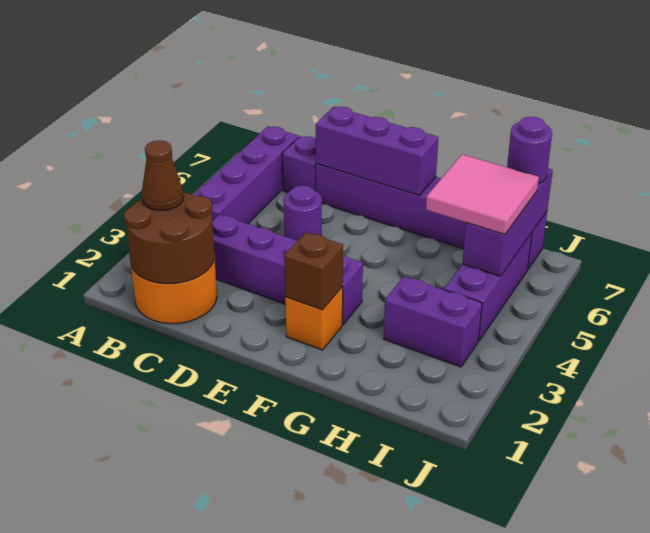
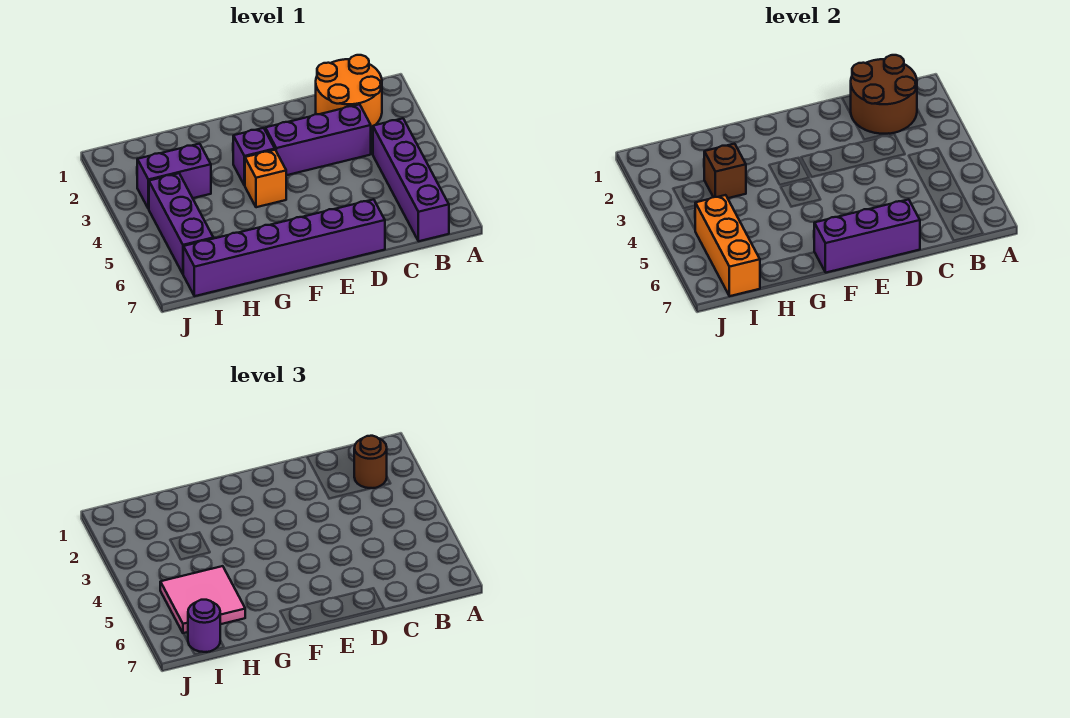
brown 1x1 cone [142,140,184,210] -> brown 1x1 round brick [354,436,387,488]
purple 1x1 brick [282,136,316,192] -> none
purple 1x1 round brick [283,185,322,240] -> none
orange 1x1 brick [285,287,343,350] -> orange 1x1 brick moved to [245,150,286,207]
brown 1x1 brick [284,232,343,310] -> brown 1x1 brick moved to [704,144,746,198]
purple 1x3 brick [462,168,553,276] -> orange 1x3 brick [695,195,760,296]

